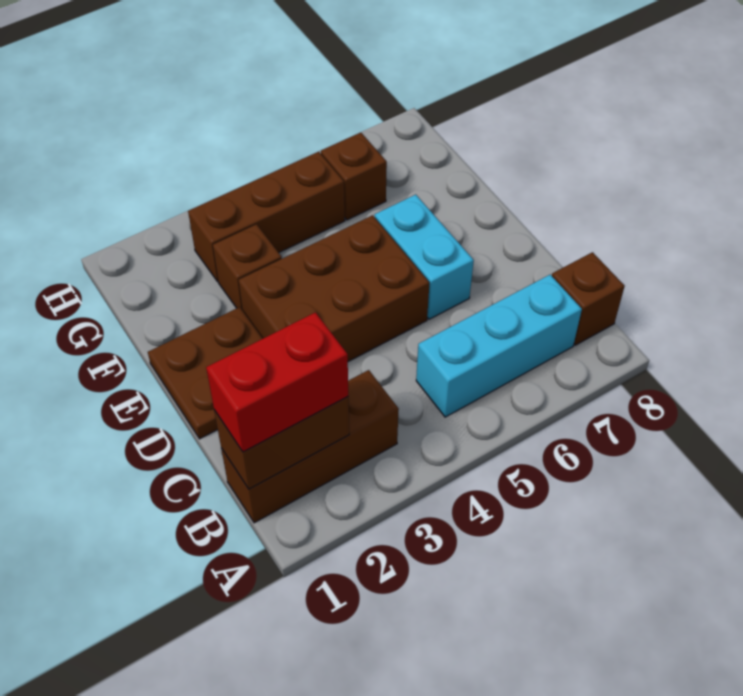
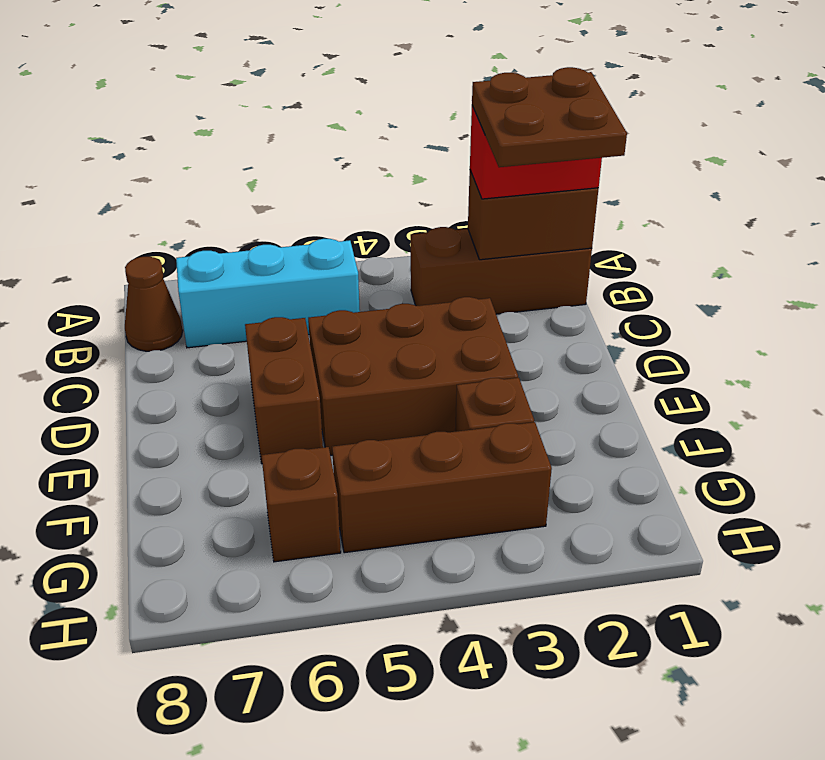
brown 1x1 brick [552,252,625,345] -> brown 1x1 cone [125,257,183,351]
brown 2x2 plate [148,307,263,439] -> brown 2x2 plate moved to [472,67,627,167]
cyan 1x2 brick [375,195,474,319] -> brown 1x2 brick [245,317,323,463]

